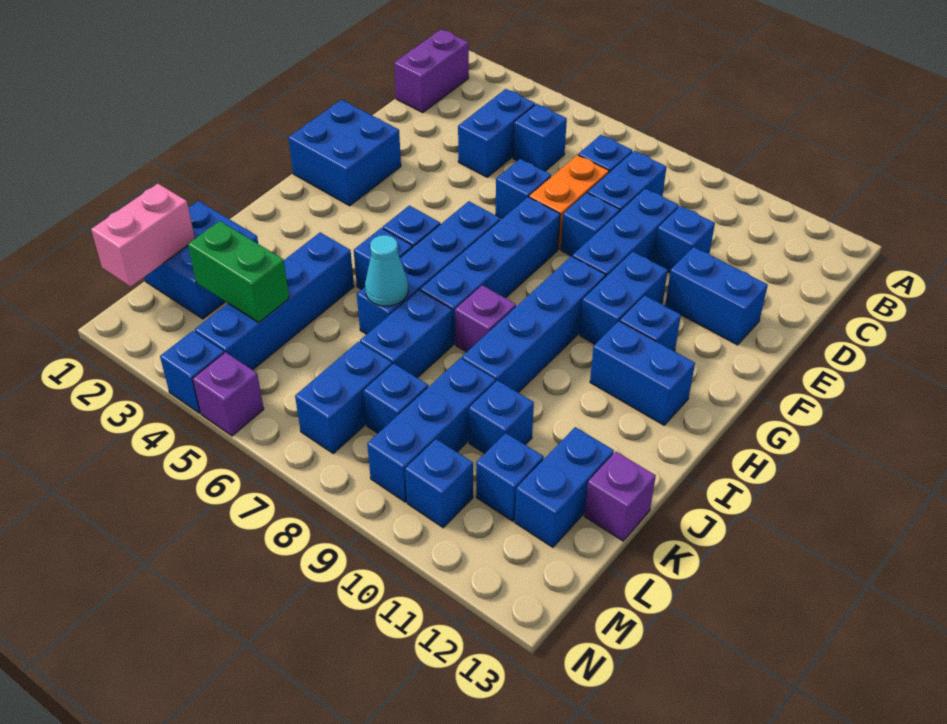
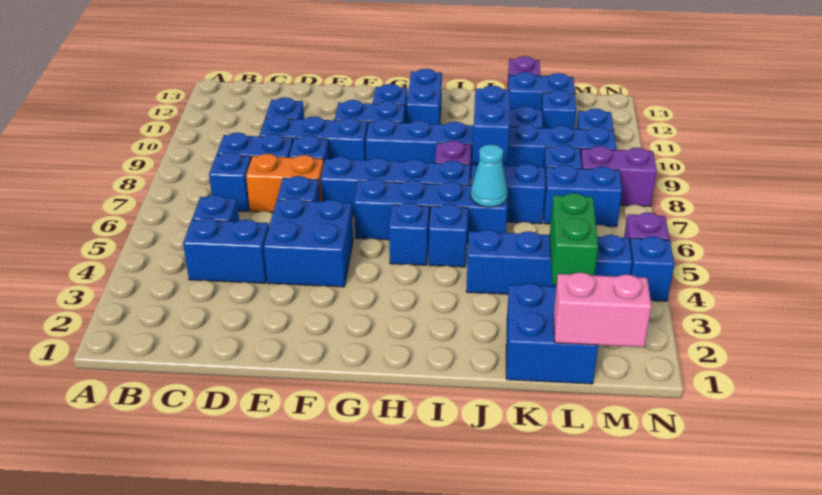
purple 1x2 brick [394,29,469,113] -> purple 1x2 brick moved to [581,146,657,206]
blue 1x2 brick [665,247,768,345] -> blue 1x2 brick moved to [472,86,510,164]
blue 2x2 brick [288,100,401,206] -> blue 2x2 brick moved to [264,198,353,287]

